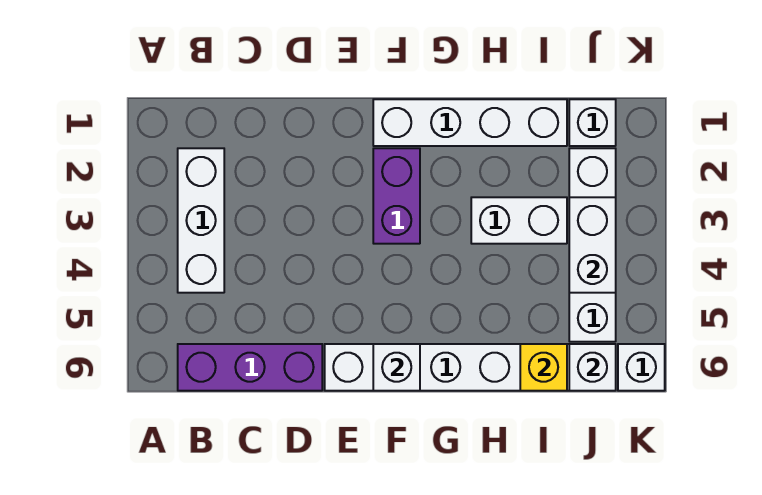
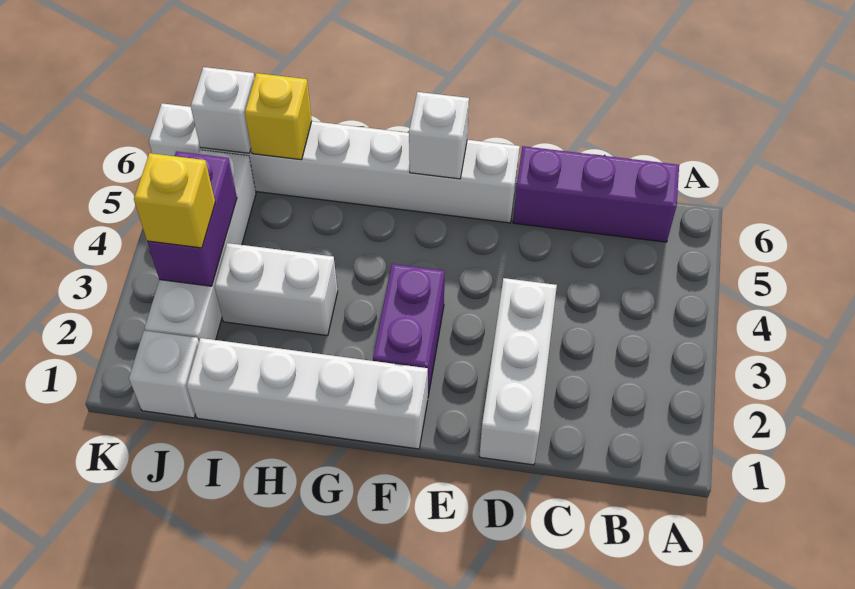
white 1x3 brick [178,148,224,293] -> white 1x3 brick moved to [479,278,557,465]
white 1x2 brick [569,197,616,293] -> purple 1x2 brick [147,151,237,286]
none -> yellow 1x1 brick [134,153,215,248]

